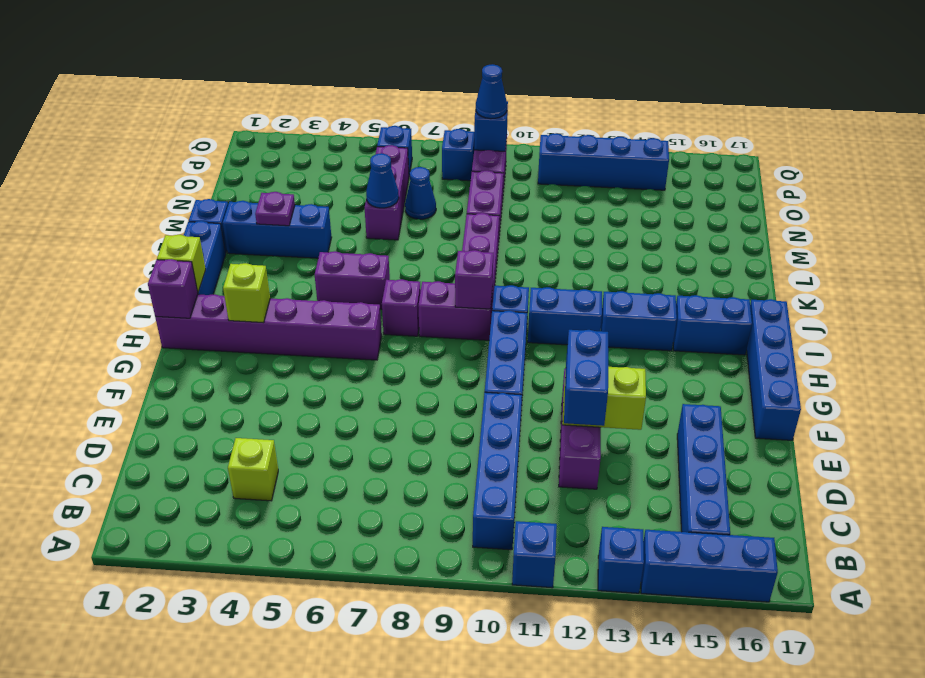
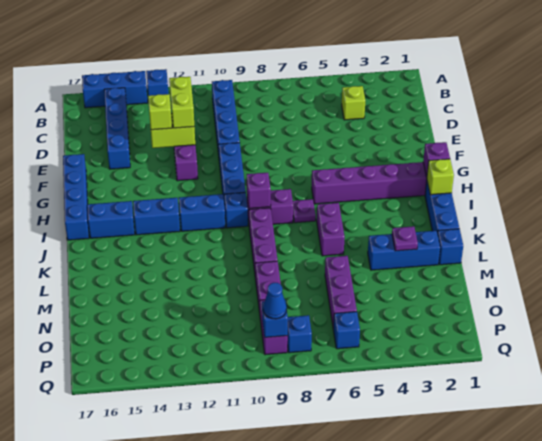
blue 1x1 brick [512,521,557,588] -> none
blue 1x2 brick [564,330,608,426] -> lime 1x2 brick [169,77,194,128]
lime 1x1 brick [223,263,270,323] -> lime 1x1 brick moved to [148,94,172,130]
purple 1x1 brick [382,279,421,336] -> purple 1x1 plate [293,199,316,223]
purple 1x2 brick [315,251,390,309] -> purple 1x2 brick turned to [317,203,345,256]
blue 1x1 cone [366,153,399,208] -> none
blue 1x1 cone [405,167,436,219] -> none
blue 1x4 brick [538,133,669,190] -> none

